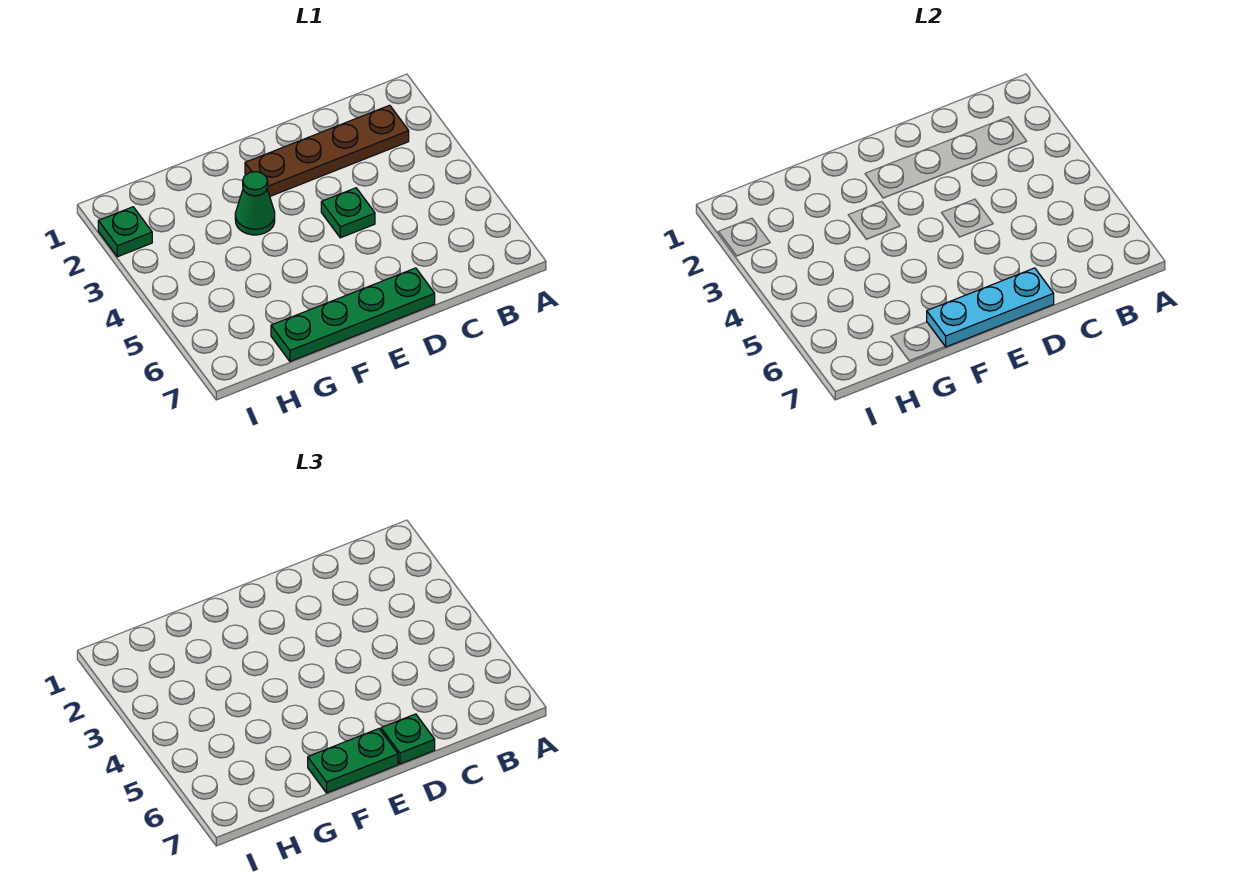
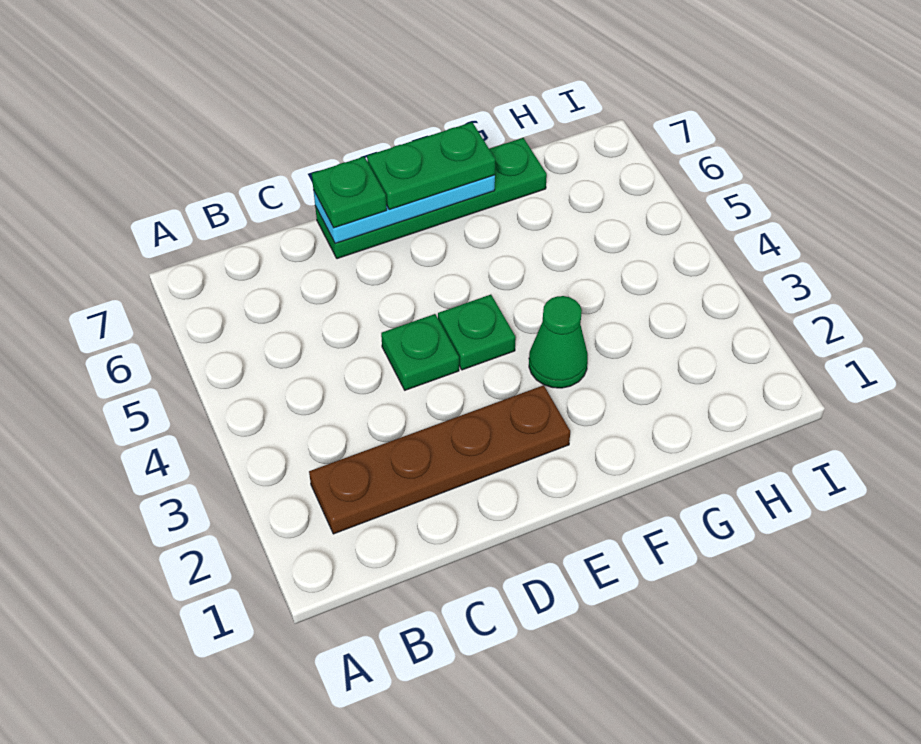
green 1x1 plate [98,207,152,257] -> green 1x1 plate moved to [438,295,516,370]

